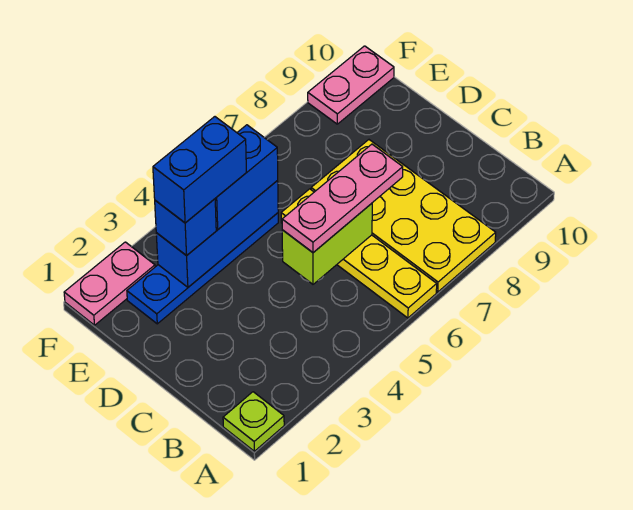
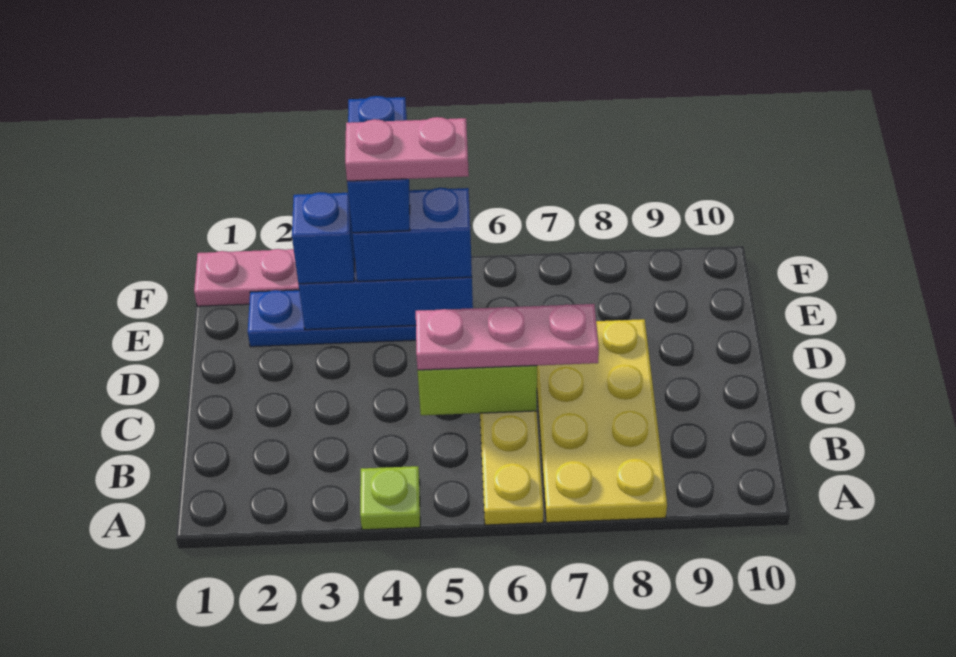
lime 1x1 plate [223,392,284,451] -> lime 1x1 plate moved to [360,466,420,530]
blue 1x2 brick [153,117,246,223] -> blue 1x2 brick turned to [347,96,410,233]
pink 1x2 plate [308,46,394,124] -> pink 1x2 plate moved to [345,117,469,181]

